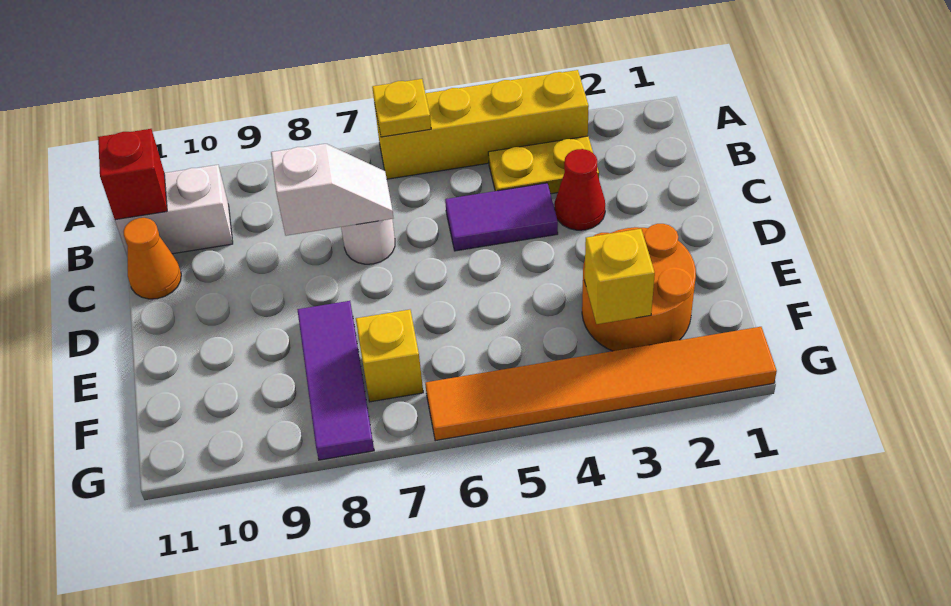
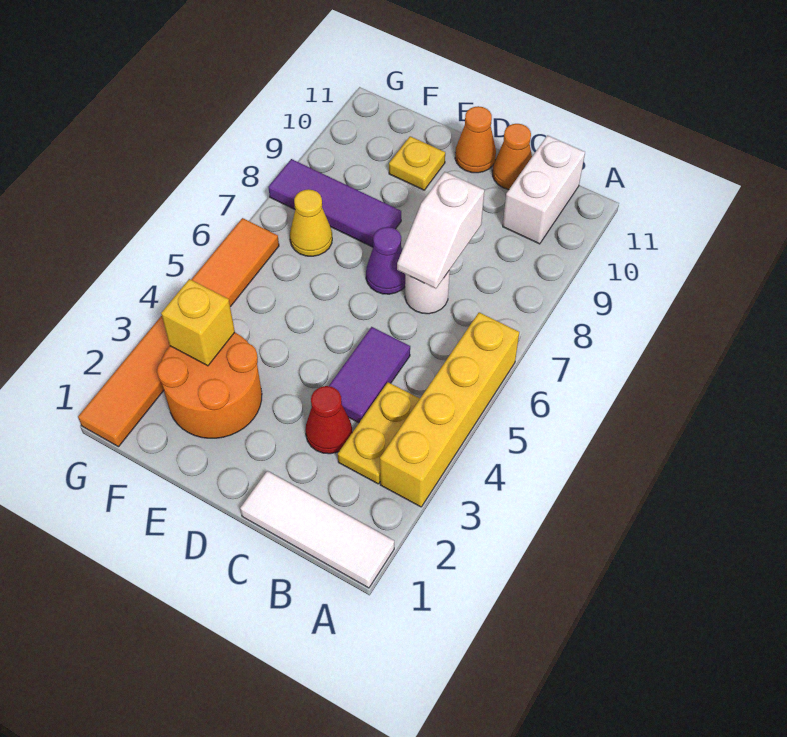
none -> white 1x3 tile [240,471,394,588]
yellow 1x1 plate [372,79,431,137] -> yellow 1x1 plate moved to [389,136,445,190]
red 1x1 brick [98,129,167,220] -> none
none -> purple 1x1 cone [366,227,405,294]
none -> orange 1x1 cone [455,106,496,173]
yellow 1x1 brick [356,310,423,402] -> yellow 1x1 cone [290,189,332,256]

